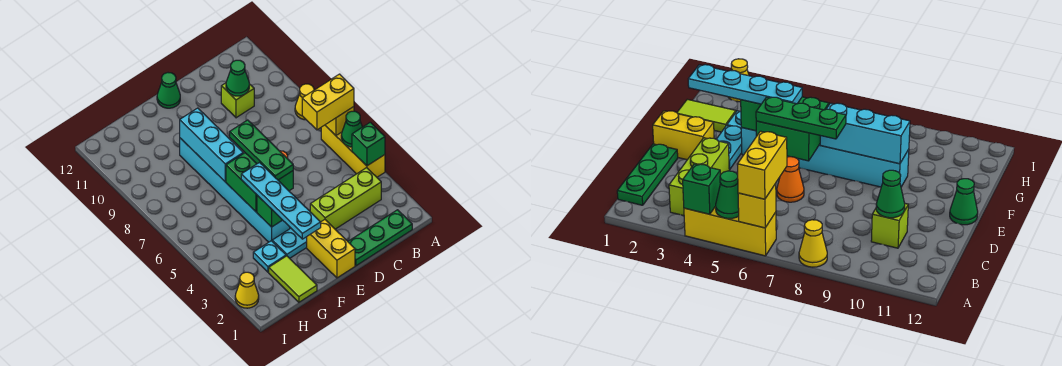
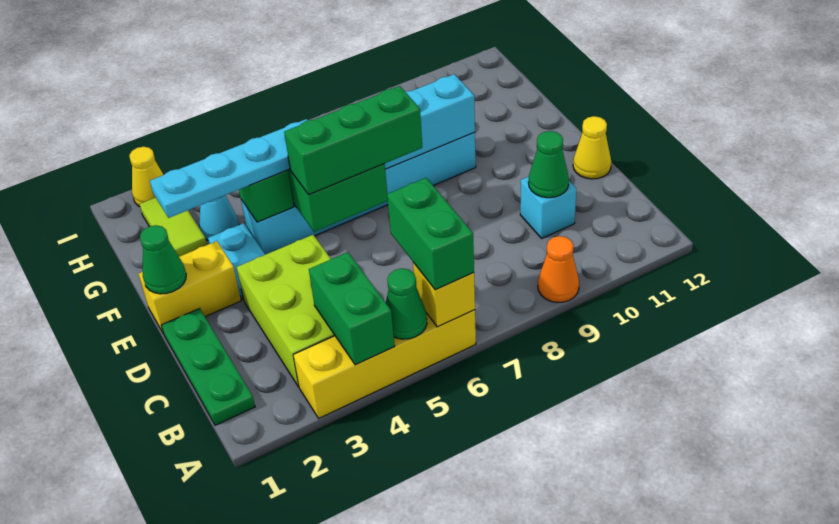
yellow 1x3 brick [321,125,385,177] -> yellow 1x4 brick [293,310,476,418]
green 1x1 brick [352,122,385,166] -> green 1x2 brick [309,252,395,365]
yellow 1x2 brick [302,74,354,130] -> green 1x2 brick [387,178,474,290]
yellow 1x1 cone [295,84,314,120] -> yellow 1x1 cone moved to [573,116,611,179]
lime 1x3 brick [310,168,381,229] -> lime 2x3 brick [237,235,335,387]
lime 1x1 brick [221,83,254,118] -> cyan 1x1 brick [520,177,576,238]
orange 1x1 cone [777,157,804,202] -> orange 1x1 cone moved to [538,236,579,303]
green 1x3 plate [230,120,293,180] -> green 1x3 brick [284,86,422,195]
green 1x1 cone [157,73,180,108] -> green 1x1 cone moved to [140,225,186,294]
lime 1x2 tile [269,256,317,302] -> lime 1x2 tile turned to [139,198,207,256]
cyan 1x1 plate [253,241,286,272] -> cyan 1x1 cone [199,195,239,240]

